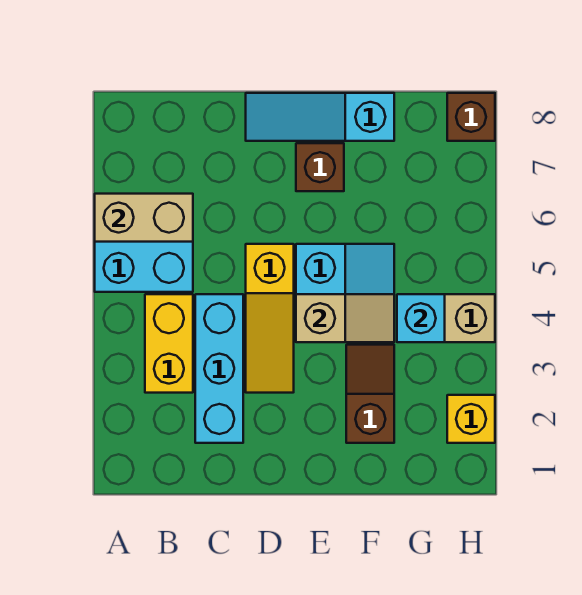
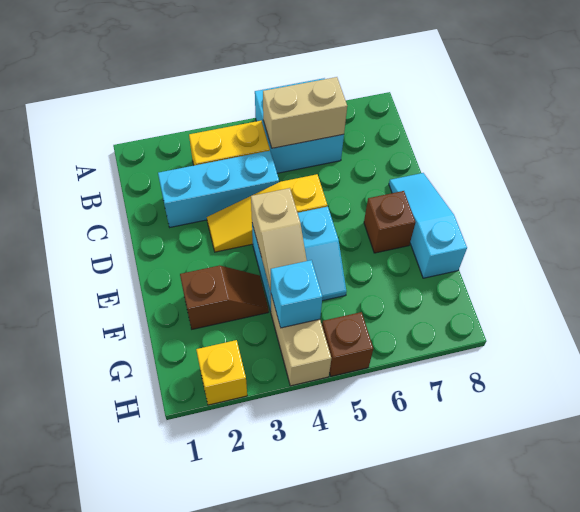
tan 1x2 brick [95,194,193,242] -> tan 1x2 brick turned to [263,77,347,148]
brown 1x1 brick [447,93,495,141] -> brown 1x1 brick moved to [322,312,373,376]

